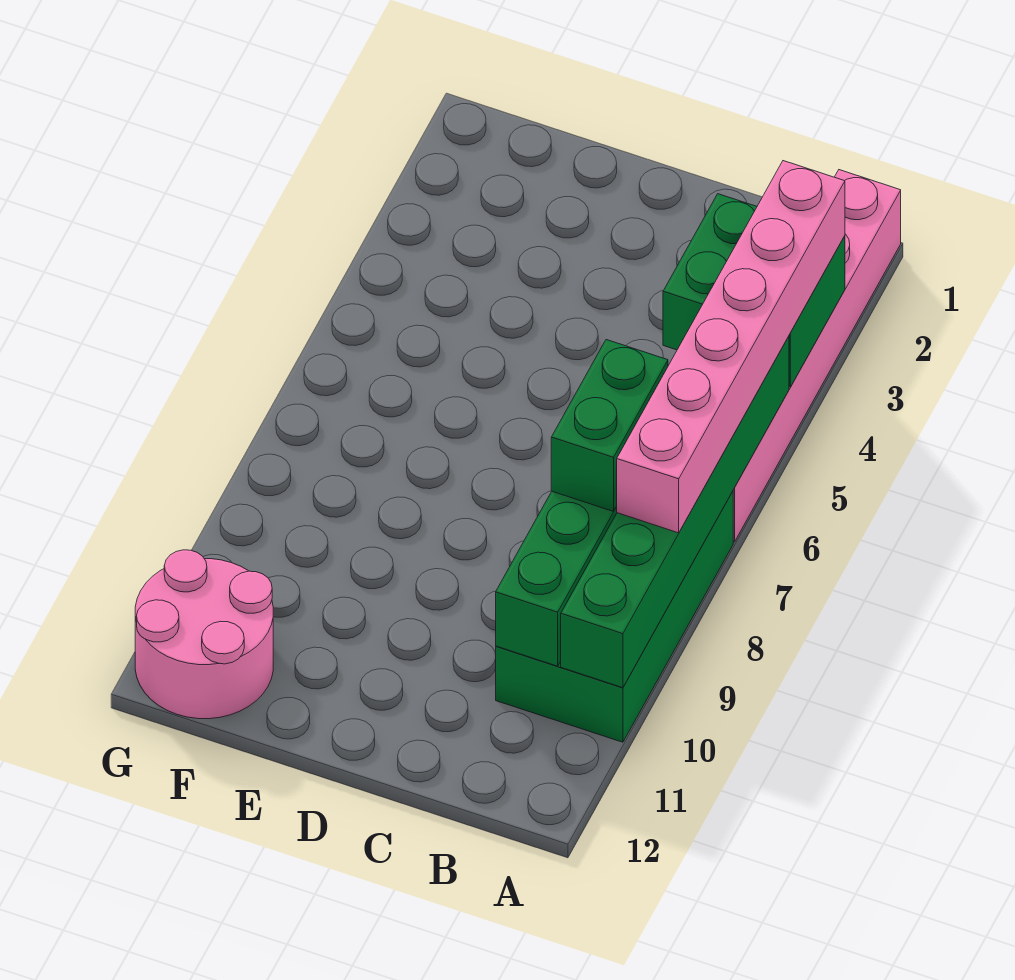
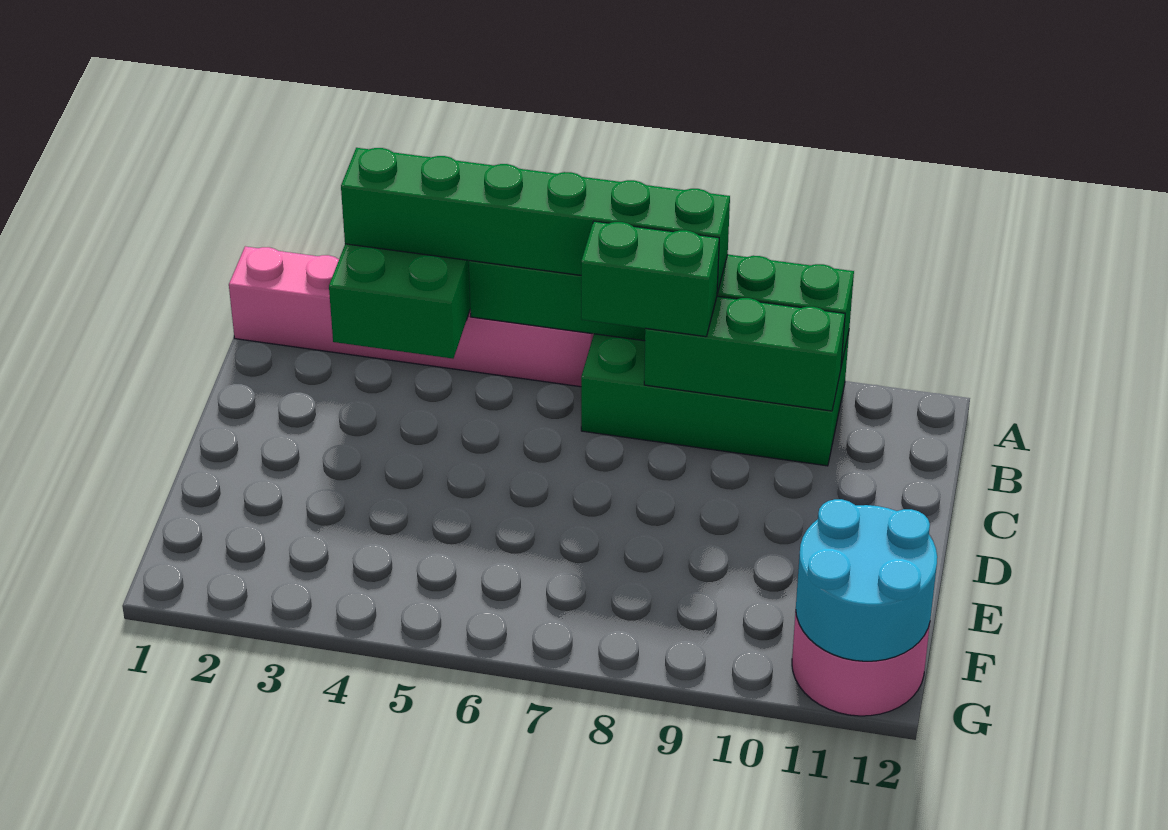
pink 1x6 brick [617,161,845,533] -> green 1x6 brick [341,148,730,293]
none -> cyan 2x2 round brick [796,499,937,661]

